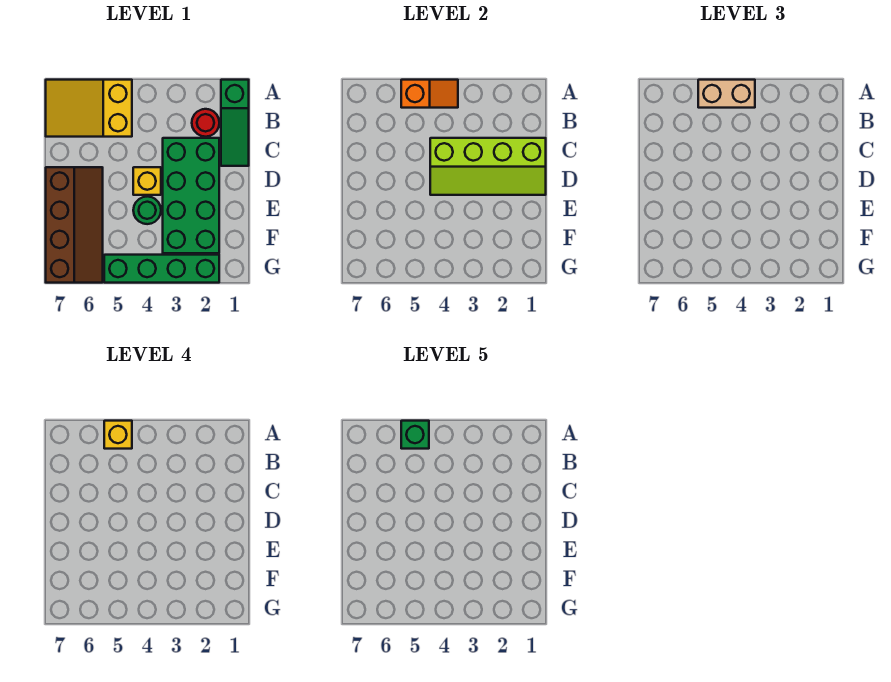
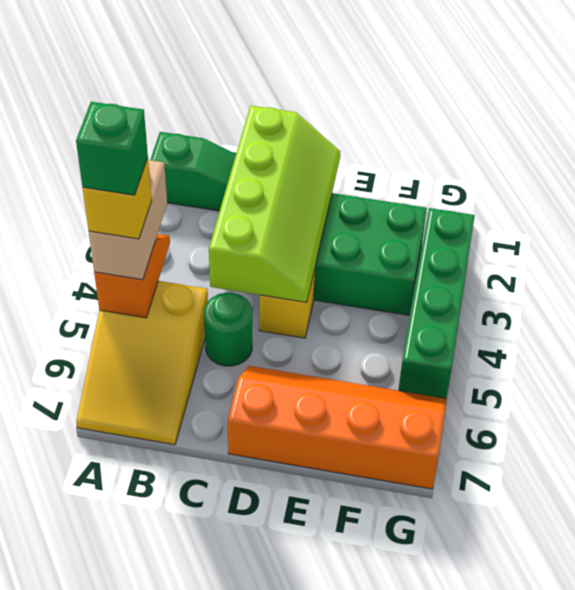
red 1x1 round brick [192,109,219,137] -> none
brown 2x4 slope [46,167,103,283] -> orange 2x4 slope [228,366,446,489]
green 1x1 round brick [133,196,161,224] -> green 1x1 round brick moved to [204,293,252,366]

